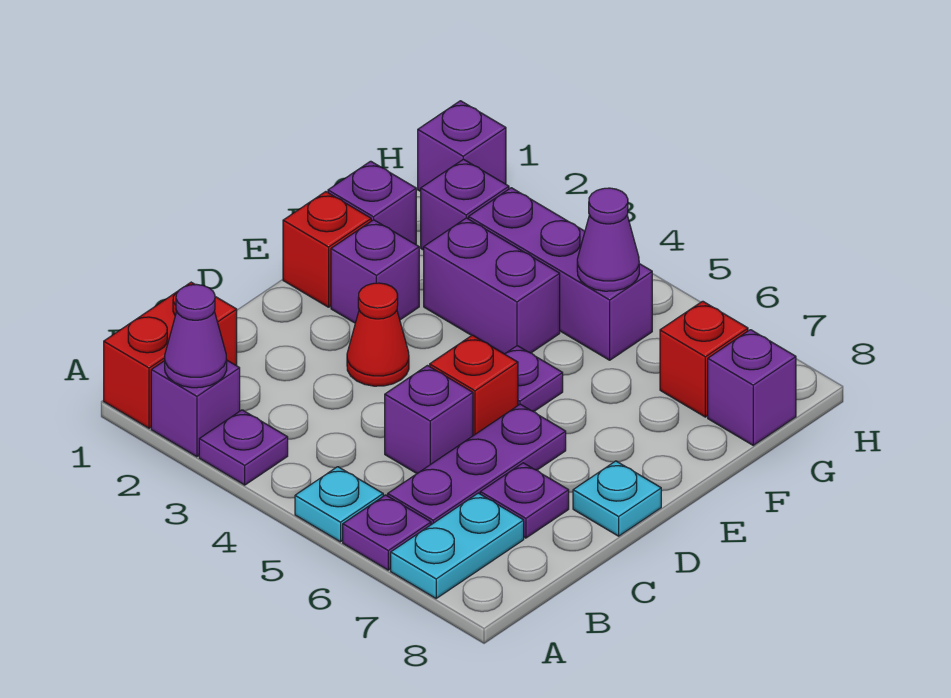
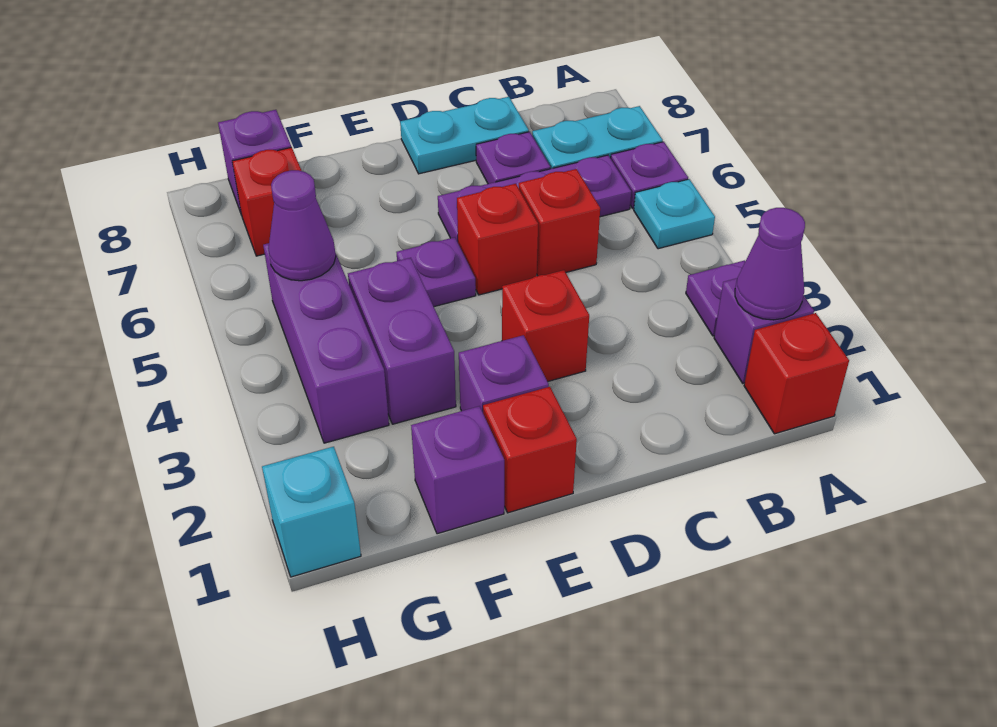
red 1x2 brick [104,282,237,428] -> red 1x1 brick [744,313,849,434]
purple 1x1 brick [385,366,473,473] -> red 1x1 brick [519,169,600,276]
red 1x1 cone [347,283,409,386] -> red 1x1 brick [502,270,589,382]
cyan 1x1 plate [573,461,661,536] -> cyan 1x2 plate [400,97,529,174]
purple 1x1 brick [421,159,509,250] -> none
purple 1x1 brick [418,101,506,191] -> cyan 1x1 brick [262,447,361,577]

